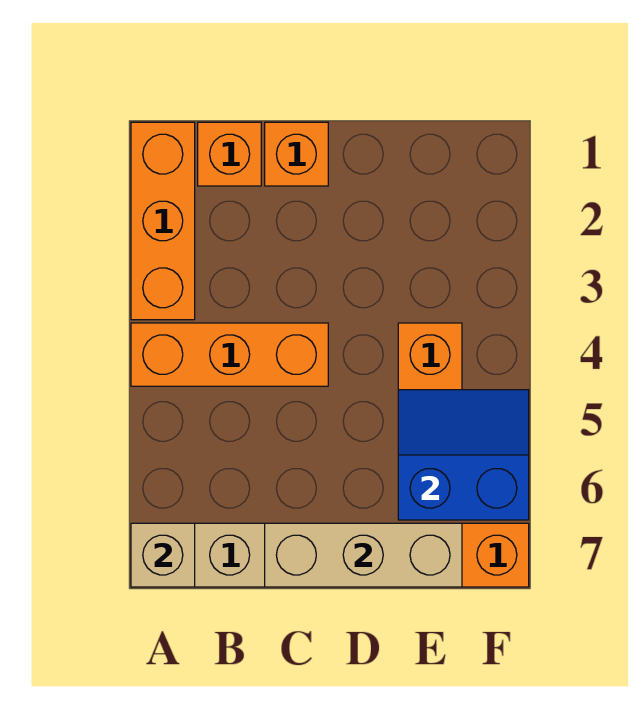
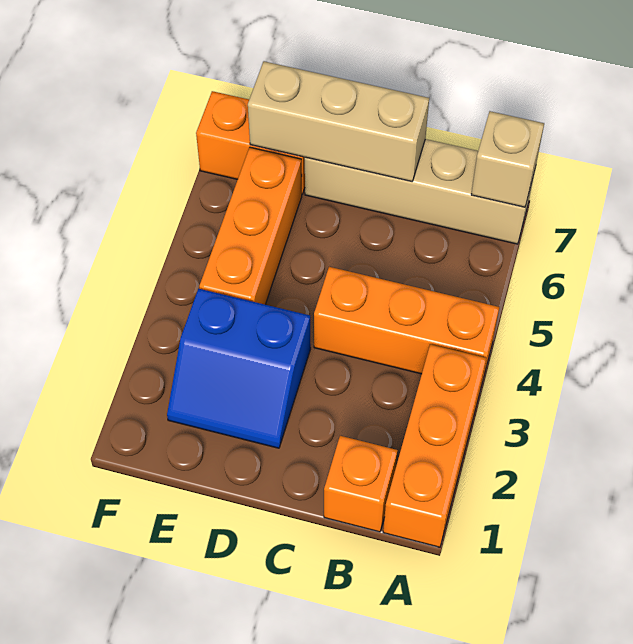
orange 1x1 brick [265,122,328,186] -> none
blue 2x2 slope [398,390,529,520] -> blue 2x2 slope moved to [167,289,311,448]

